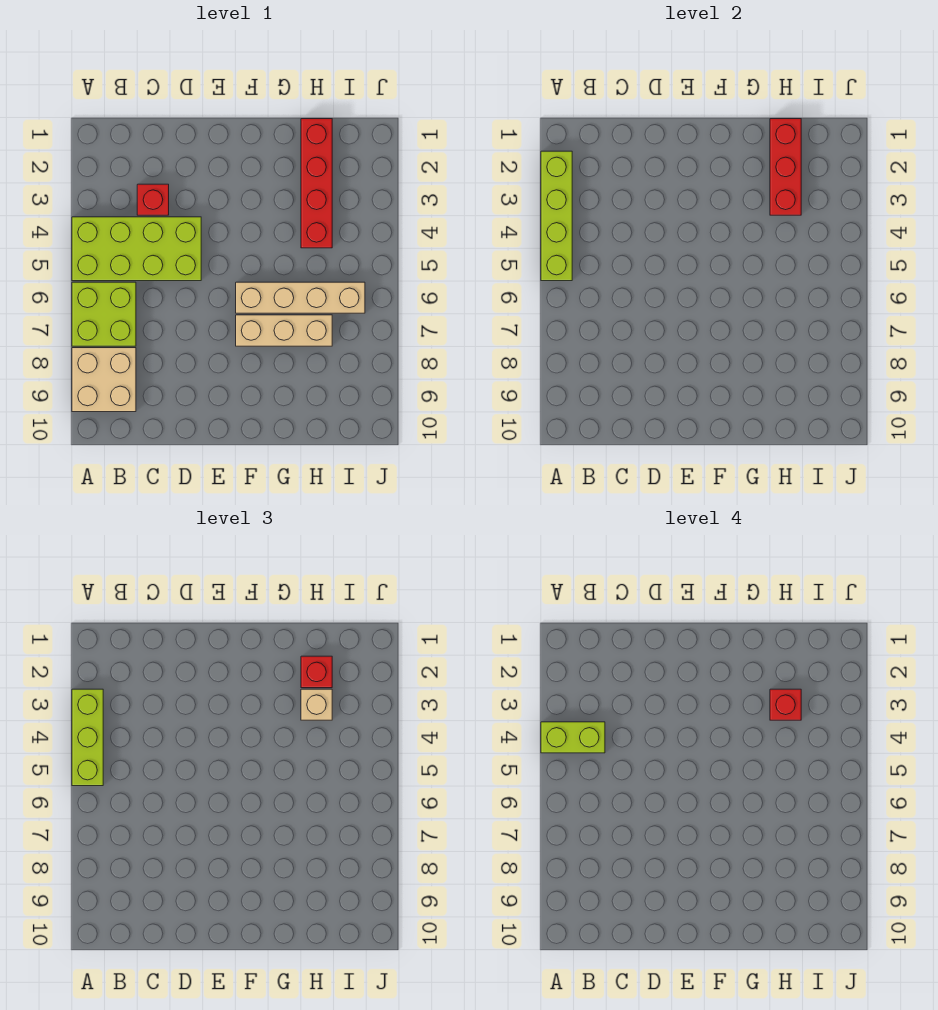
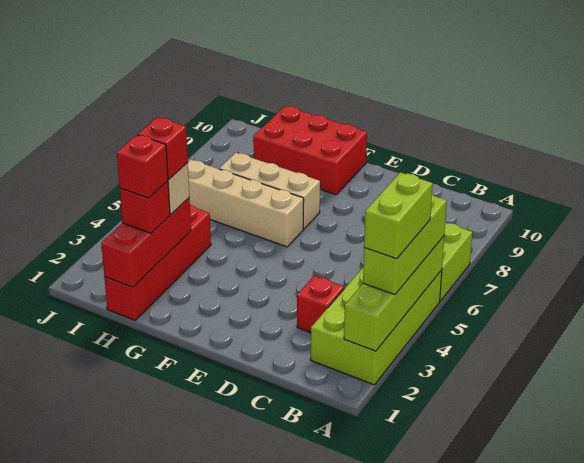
lime 2x4 brick [72,217,201,281] -> lime 2x4 brick turned to [311,268,442,385]
lime 1x2 brick [541,722,605,753] -> lime 1x2 brick turned to [364,172,433,259]
tan 2x2 brick [72,348,136,412] -> none
none -> red 2x3 brick [253,106,367,195]
none -> red 1x1 brick [117,135,168,198]

